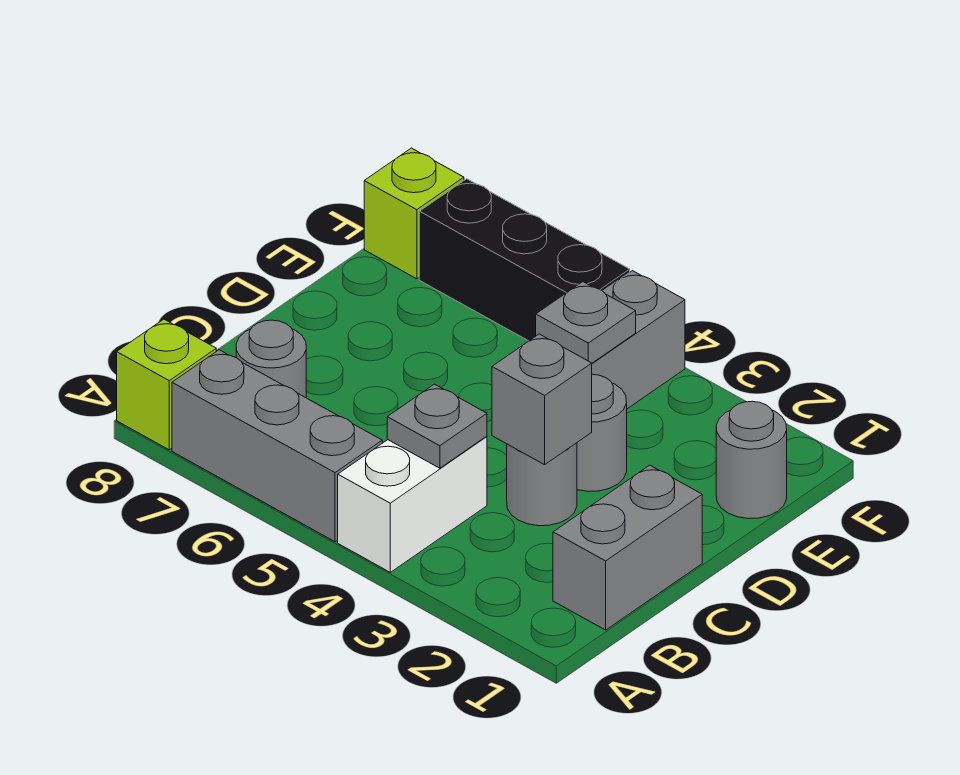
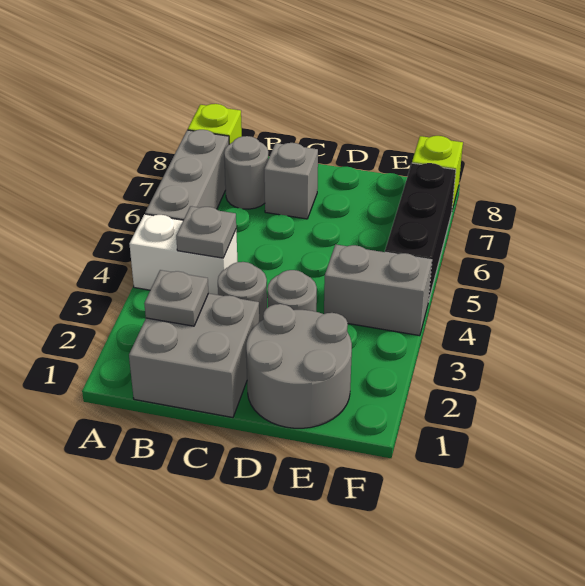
grey 1x2 brick [553,465,702,630] -> grey 2x2 brick [129,293,259,417]
grey 1x1 brick [492,334,592,465] -> grey 1x1 brick moved to [264,143,318,219]
grey 1x1 round brick [716,401,787,519] -> grey 2x2 round brick [246,304,352,428]
grey 1x1 plate [536,282,636,363] -> grey 1x1 plate moved to [144,270,209,326]

